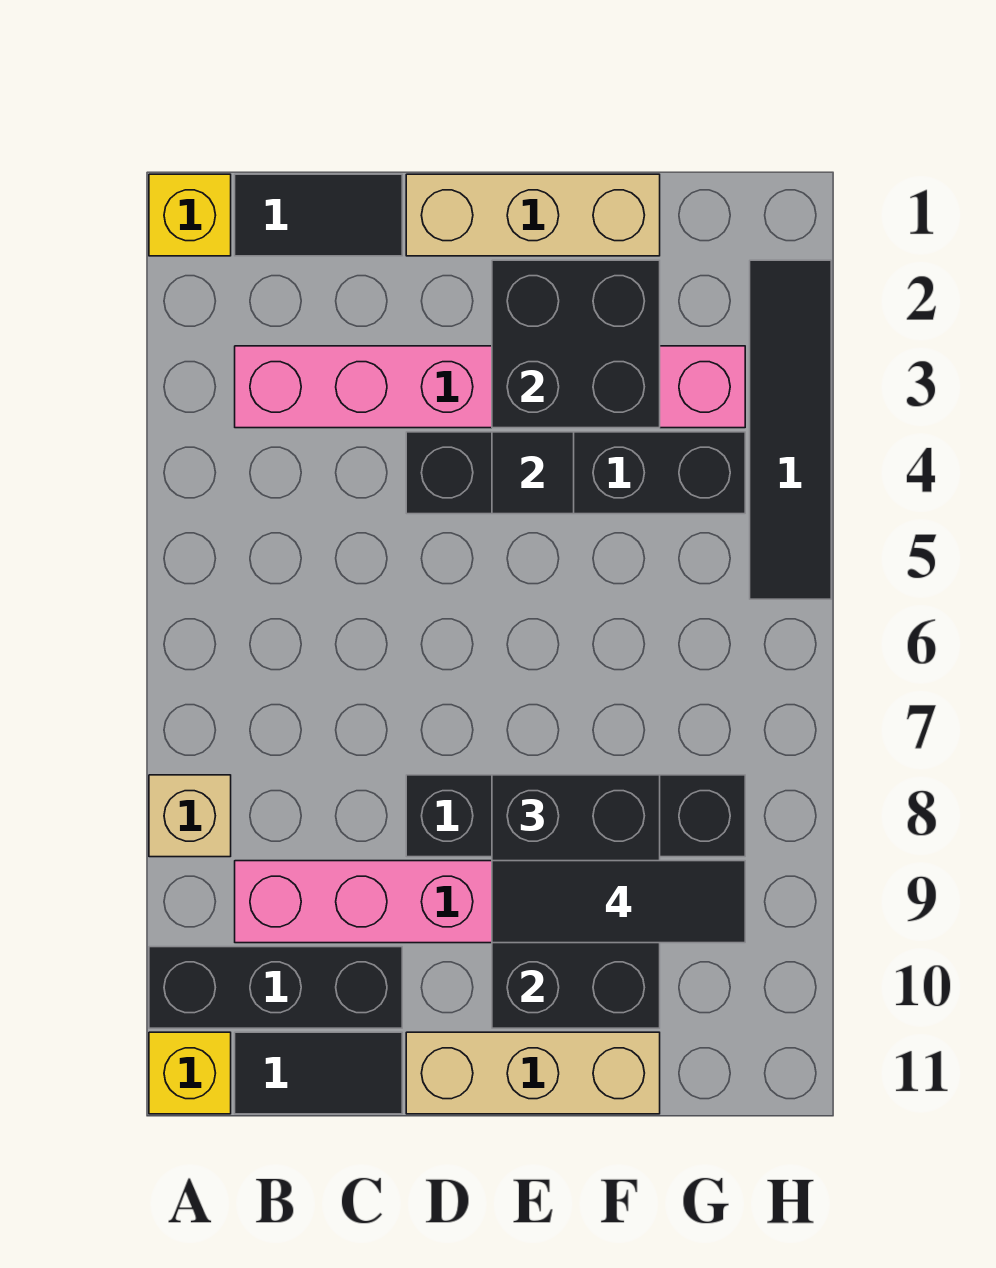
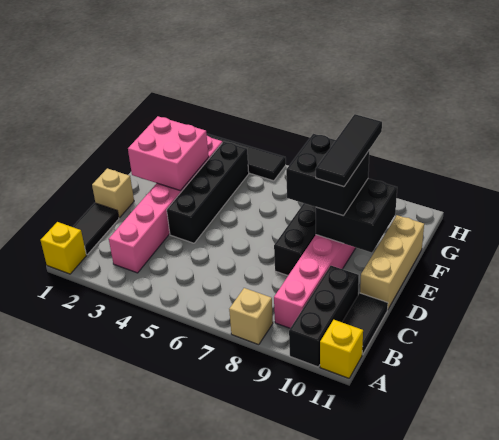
tan 1x3 brick [406,174,660,256] -> tan 1x1 brick [92,168,134,218]
black 2x2 brick [492,260,660,428] -> pink 2x2 brick [128,116,209,191]
black 1x1 tile [492,432,574,514] -> none

